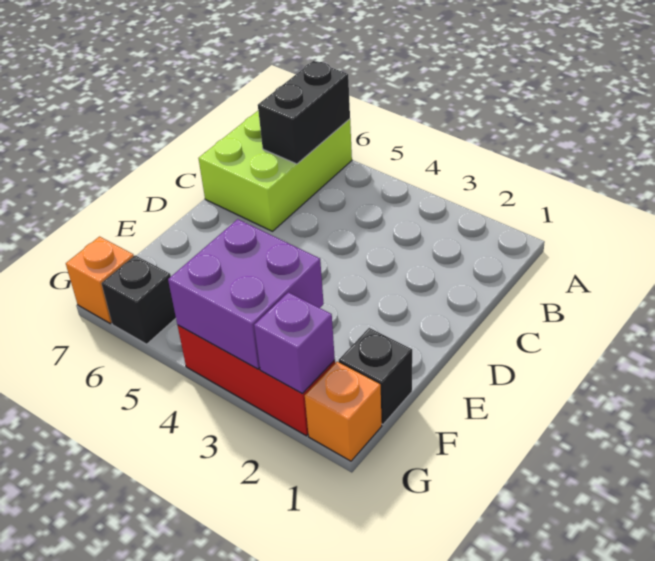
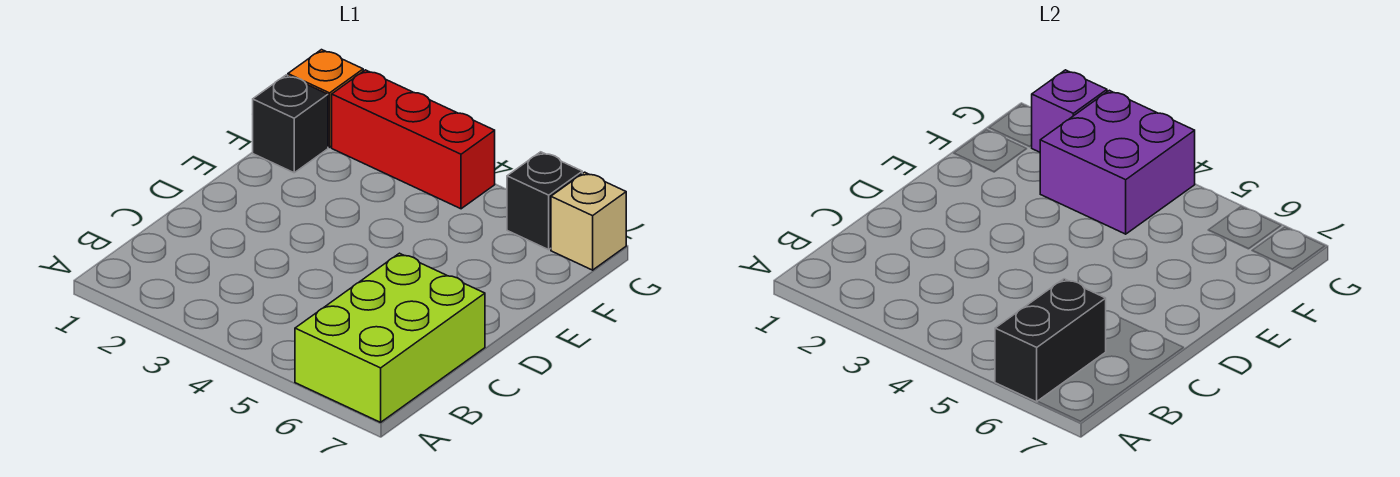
orange 1x1 brick [66,237,134,324] -> tan 1x1 brick [551,172,626,270]

